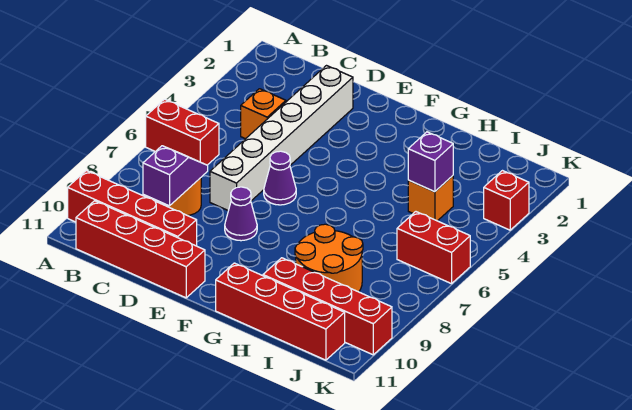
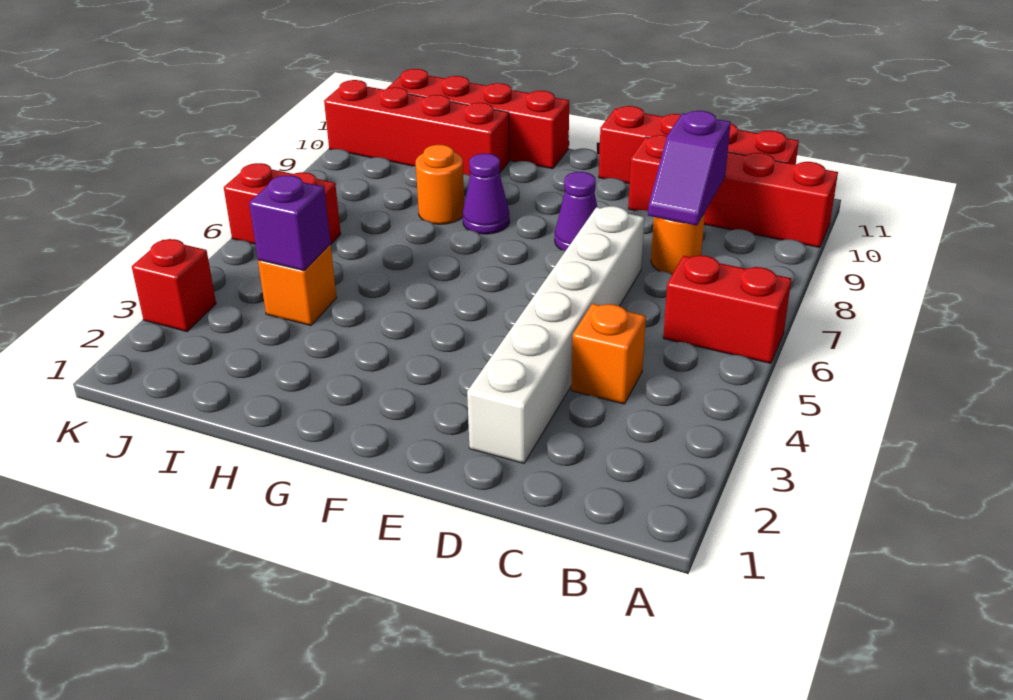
purple 1x1 cone [264,151,296,205] -> purple 1x1 cone moved to [463,153,510,234]
orange 2x2 round brick [295,224,363,292] -> orange 1x1 round brick [416,145,464,224]

